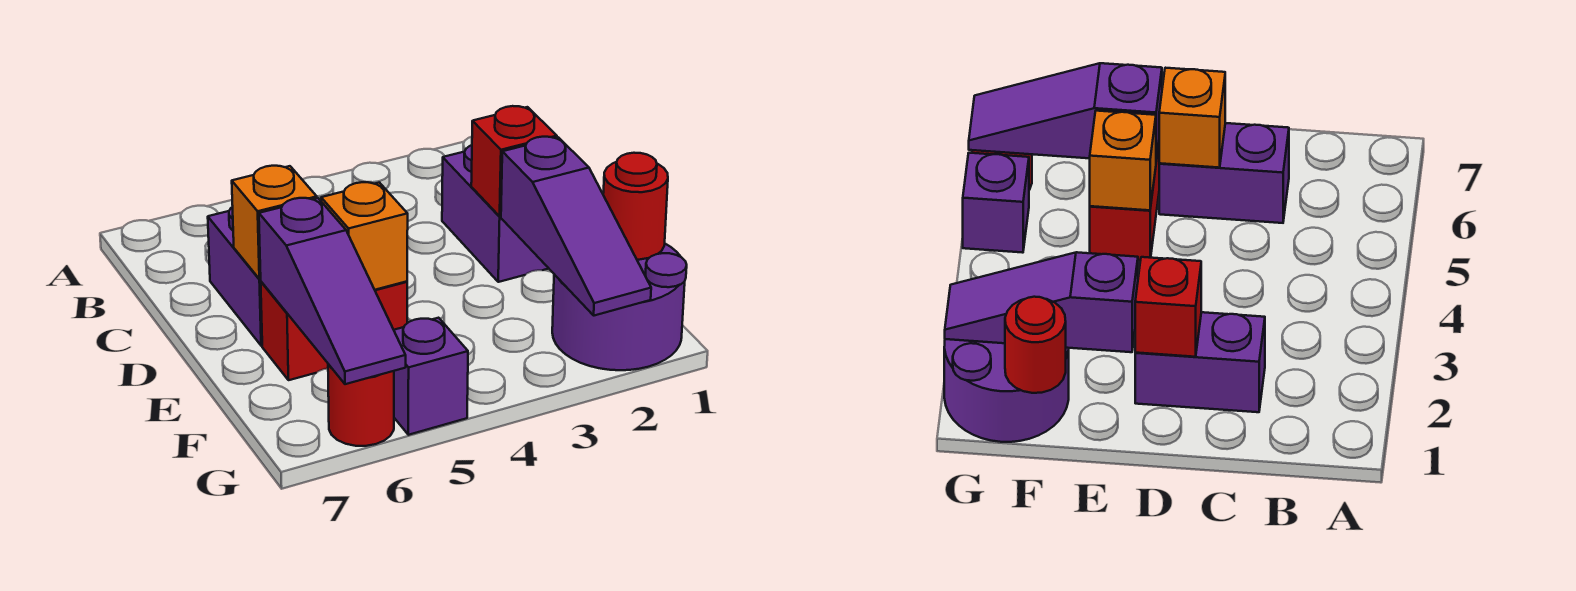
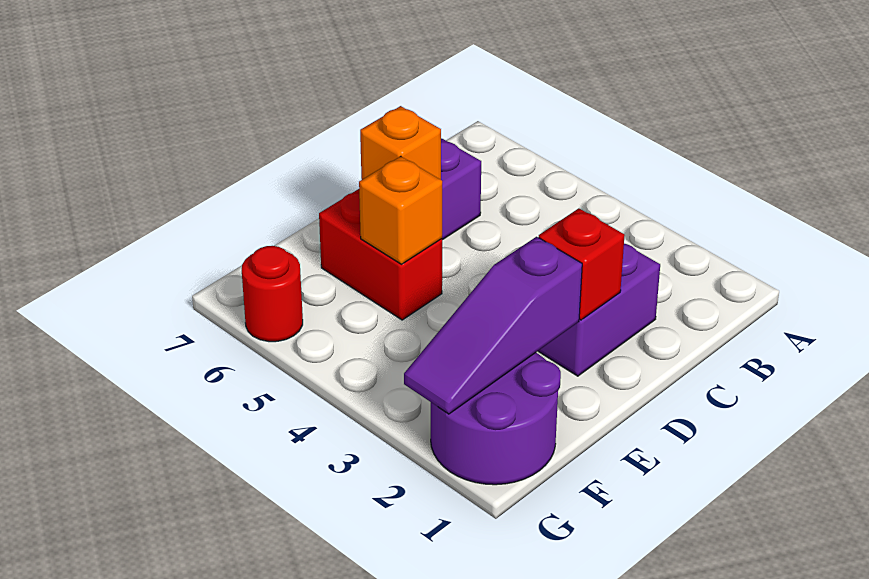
purple 1x3 slope [259,198,406,384] -> none
red 1x1 round brick [603,153,668,260] -> none
purple 1x1 brick [394,318,468,435] -> none

